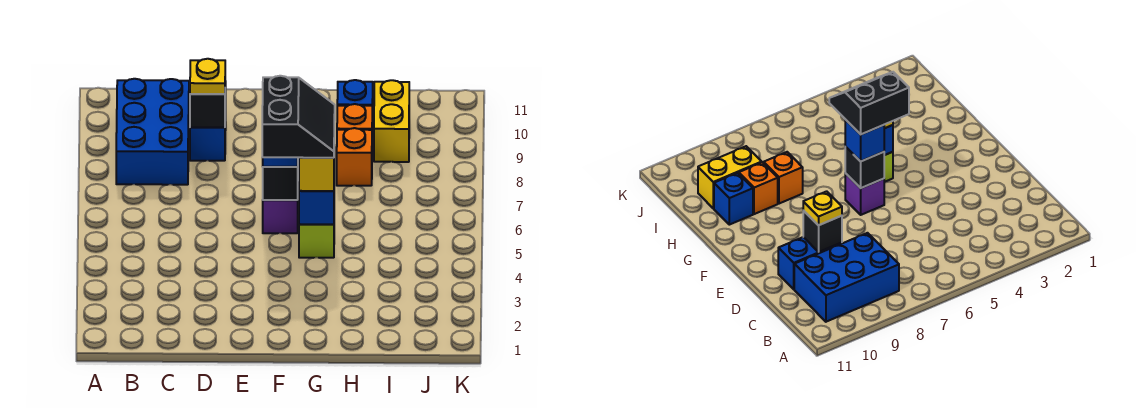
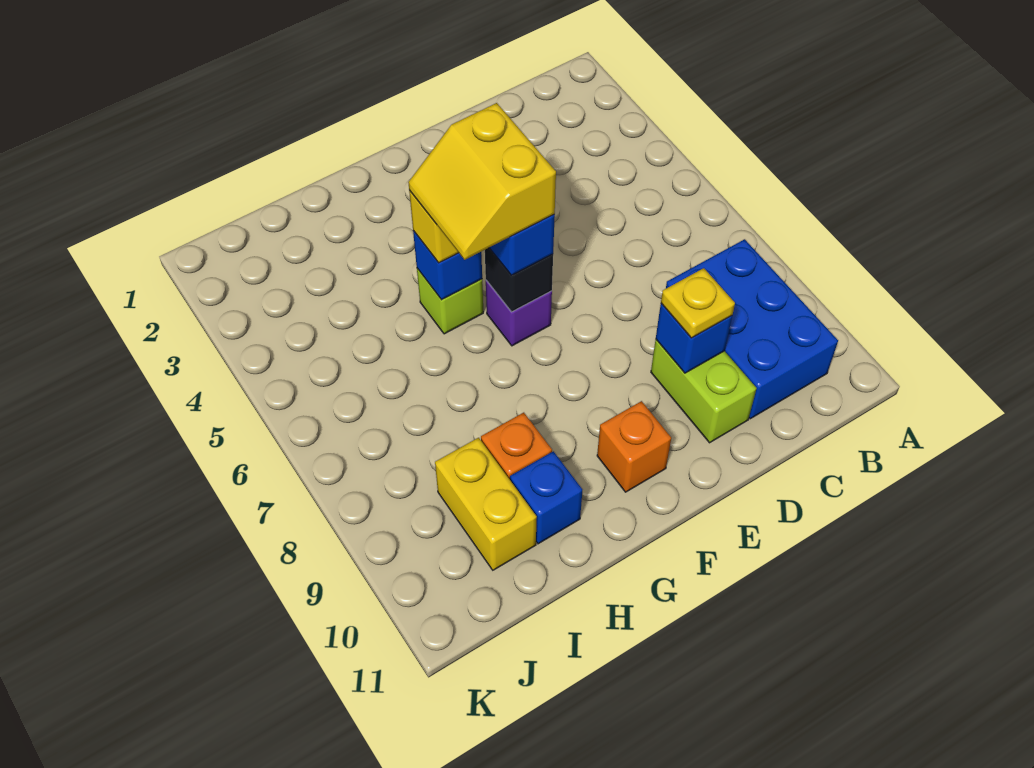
blue 1x2 brick [190,81,226,161] -> lime 1x2 brick [651,340,757,443]
black 1x1 brick [190,94,225,127] -> blue 1x1 brick [656,304,732,373]
black 2x2 slope [262,76,335,158] -> yellow 2x2 slope [408,103,556,260]
orange 1x1 brick [337,128,372,186] -> orange 1x1 brick moved to [597,401,671,492]

